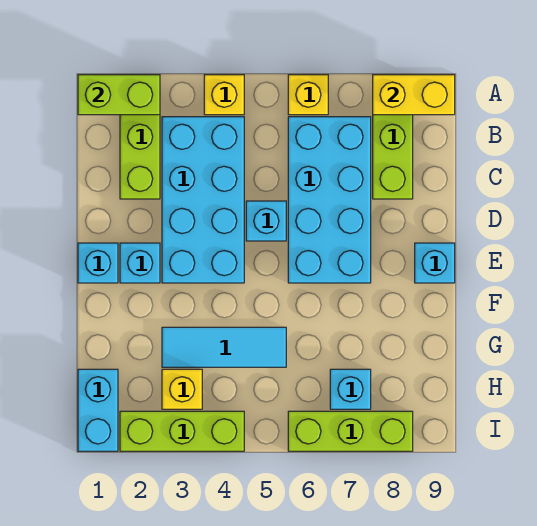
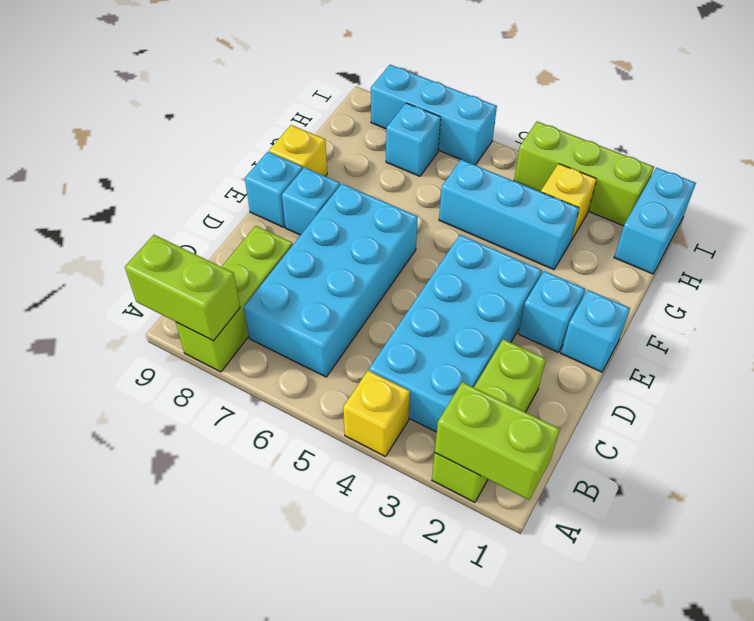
yellow 1x1 brick [288,75,328,115] -> yellow 1x1 brick moved to [269,125,327,176]
yellow 1x2 brick [373,75,455,115] -> lime 1x2 brick [125,235,240,341]
cyan 1x1 brick [246,201,286,241] -> cyan 1x1 brick moved to [282,167,340,235]
cyan 1x3 tile [162,327,286,367] -> cyan 1x3 brick [439,160,579,270]
lime 1x3 brick [288,411,413,451] -> cyan 1x3 brick [371,65,497,165]

